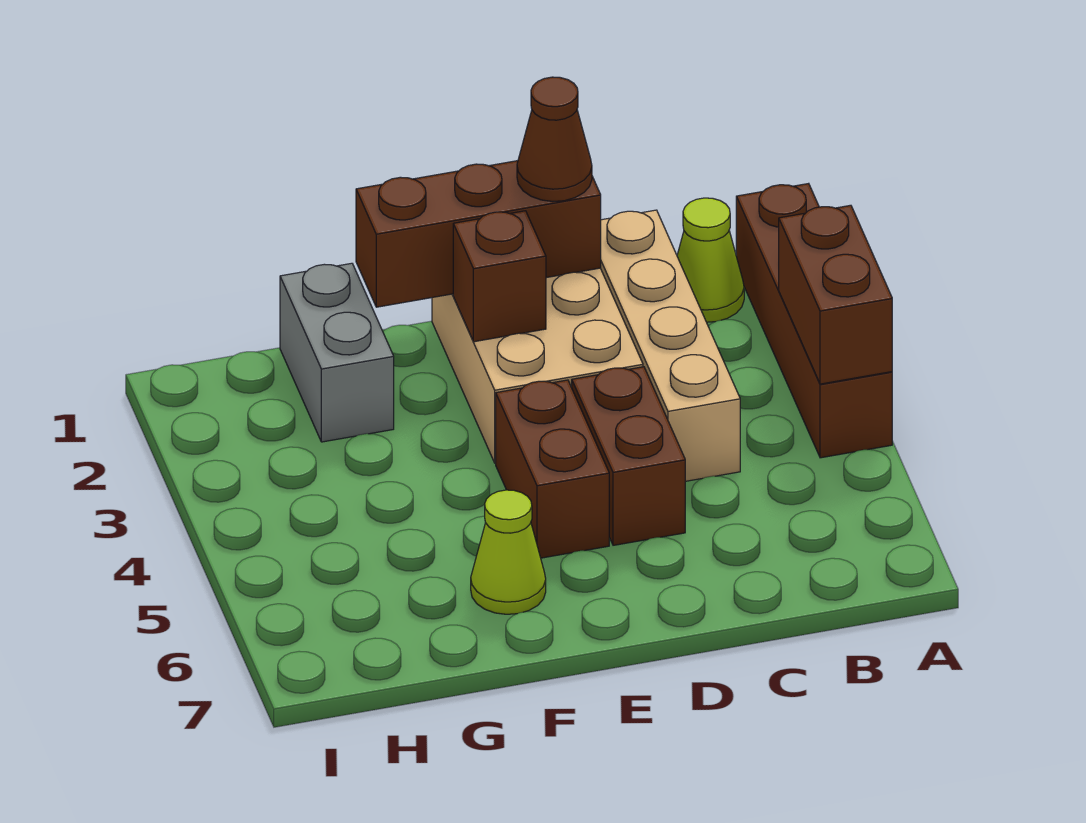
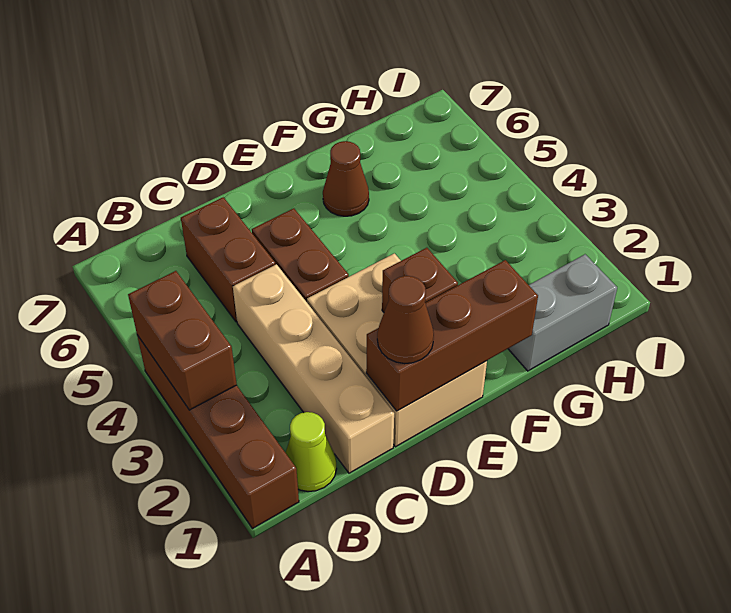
brown 1x2 brick [496,380,609,558] -> brown 1x2 brick moved to [181,197,275,322]
lime 1x1 cone [471,490,546,614] -> brown 1x1 cone [323,141,369,216]
grey 1x2 brick [280,263,394,442] -> grey 1x2 brick turned to [508,254,617,371]

